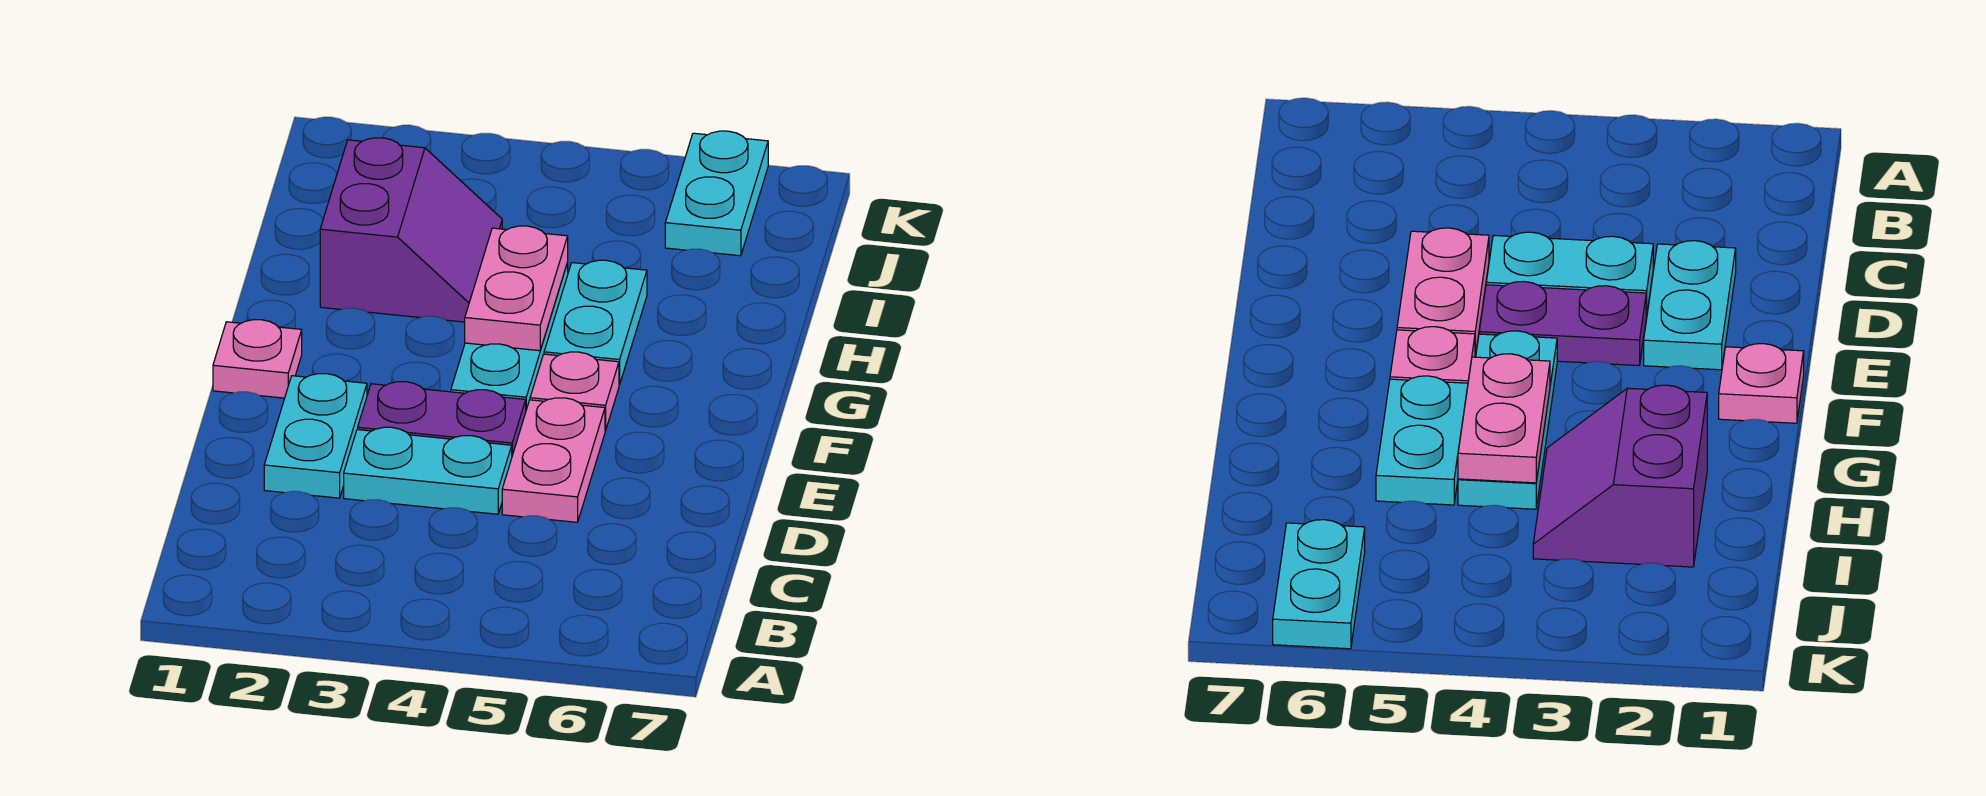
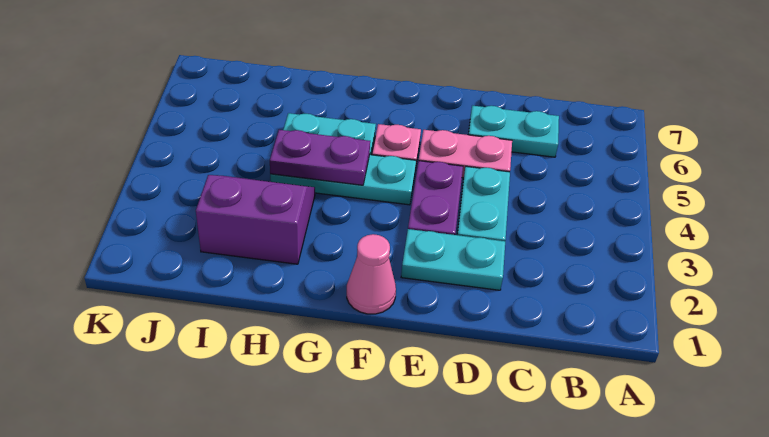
pink 1x1 plate [213,320,302,398] -> pink 1x1 cone [347,234,396,314]
pink 1x2 plate [465,226,568,351] -> purple 1x2 plate [270,130,370,185]
cyan 1x2 plate [665,131,768,256] -> cyan 1x2 plate moved to [469,106,559,157]

